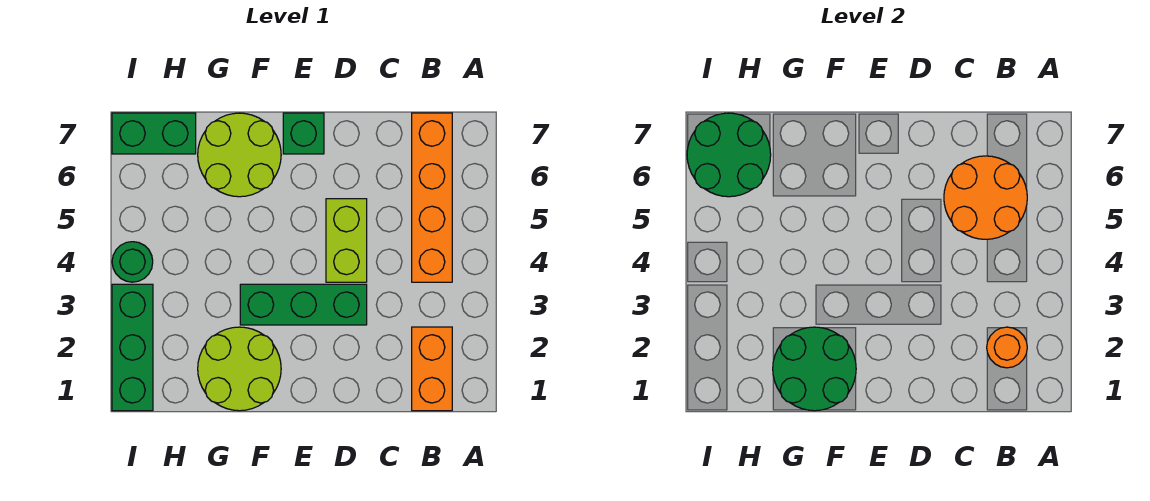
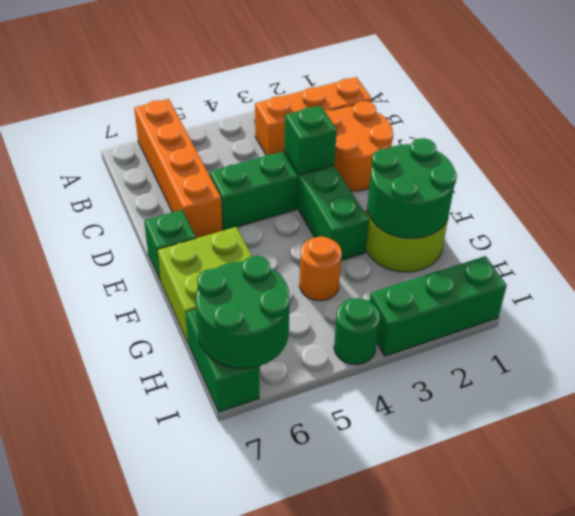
orange 1x2 brick [412,327,452,411] -> orange 1x3 brick [255,77,372,155]
orange 1x1 round brick [987,327,1027,368] -> orange 1x1 round brick moved to [299,236,342,301]
orange 1x4 brick [412,113,452,282] -> orange 1x4 brick turned to [134,99,222,238]
orange 2x2 round brick [944,156,1027,239] -> orange 2x2 round brick moved to [325,101,393,191]
none -> green 1x1 brick [284,105,337,175]
lime 1x2 brick [326,199,367,282] -> green 1x2 brick [210,152,297,230]
lime 2x2 round brick [198,113,281,197] -> lime 2x2 brick [157,227,252,343]

